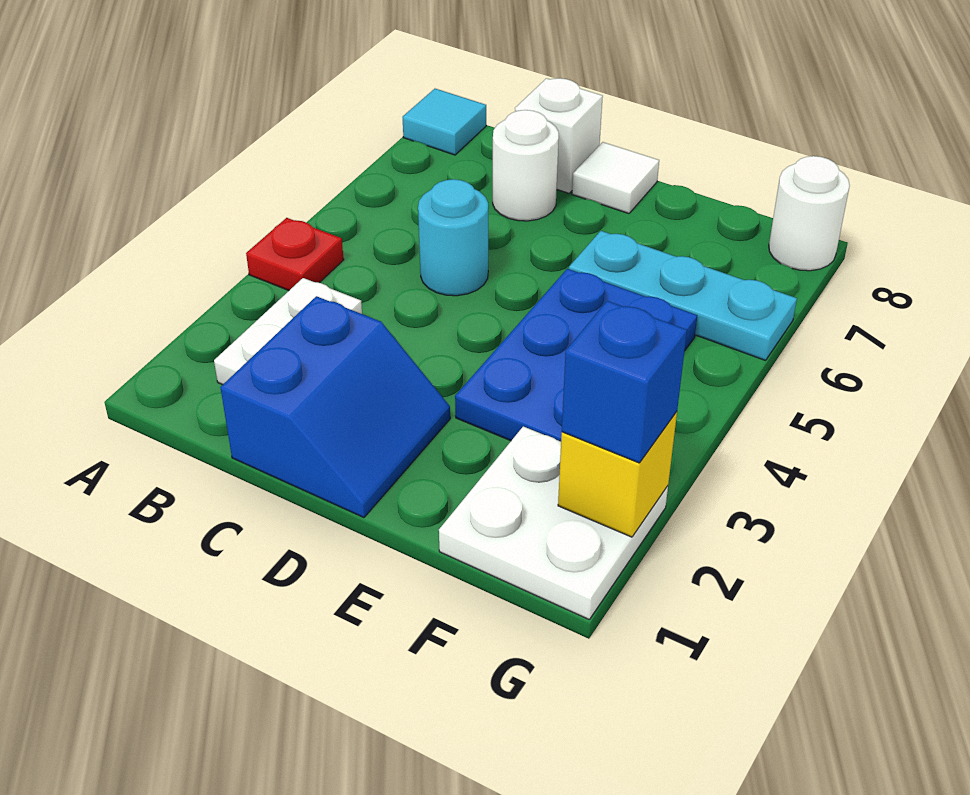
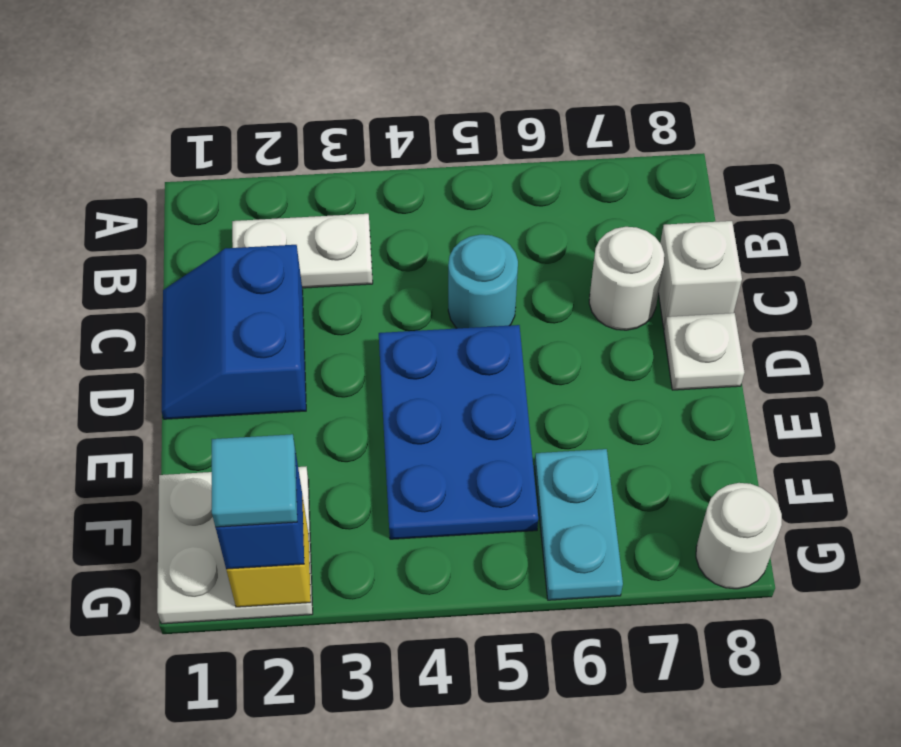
red 1x1 plate [246,218,344,291] -> none
cyan 1x1 tile [403,89,486,155] -> cyan 1x1 tile moved to [211,434,297,527]
blue 2x2 slope [220,296,450,518] -> blue 2x2 slope turned to [162,245,306,419]
white 1x1 tile [572,142,659,214] -> white 1x1 plate [664,313,744,390]
blue 2x3 plate [455,269,697,442] -> blue 2x3 plate turned to [379,325,538,539]
cyan 1x3 plate [569,231,797,360] -> cyan 1x2 plate [535,449,623,600]

